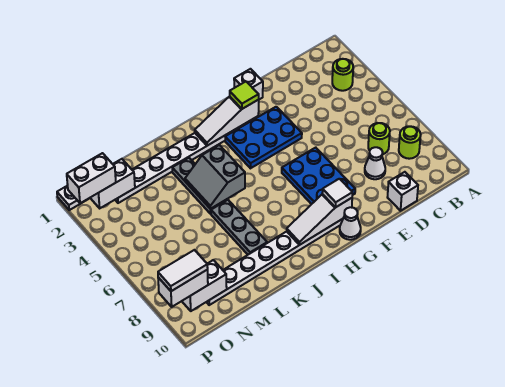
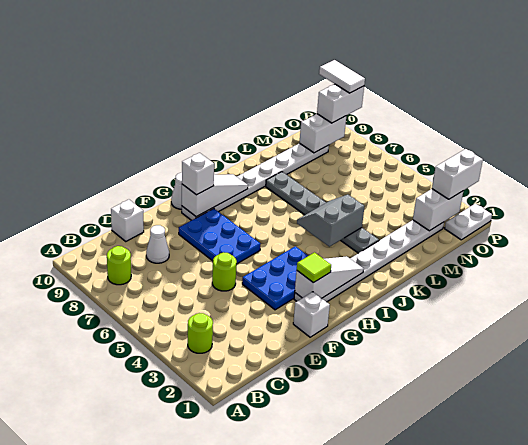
lime 1x1 round brick [368,123,390,155] -> lime 1x1 round brick moved to [212,252,237,291]
white 1x1 tile [322,179,353,208] -> white 1x1 brick [182,153,214,195]
grey 2x2 slope [185,145,245,209] -> grey 2x2 slope turned to [297,195,365,247]
white 1x2 tile [158,250,208,291] -> white 1x2 tile turned to [319,60,365,93]

